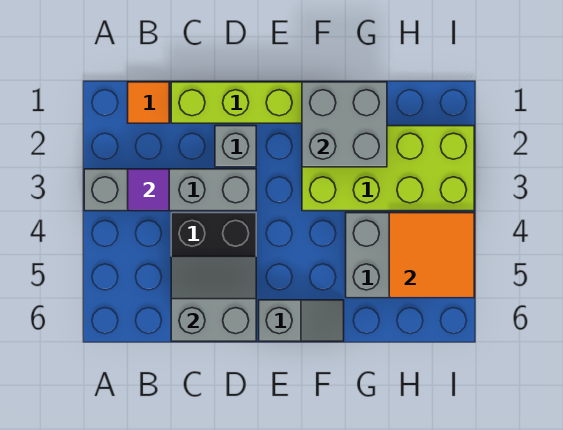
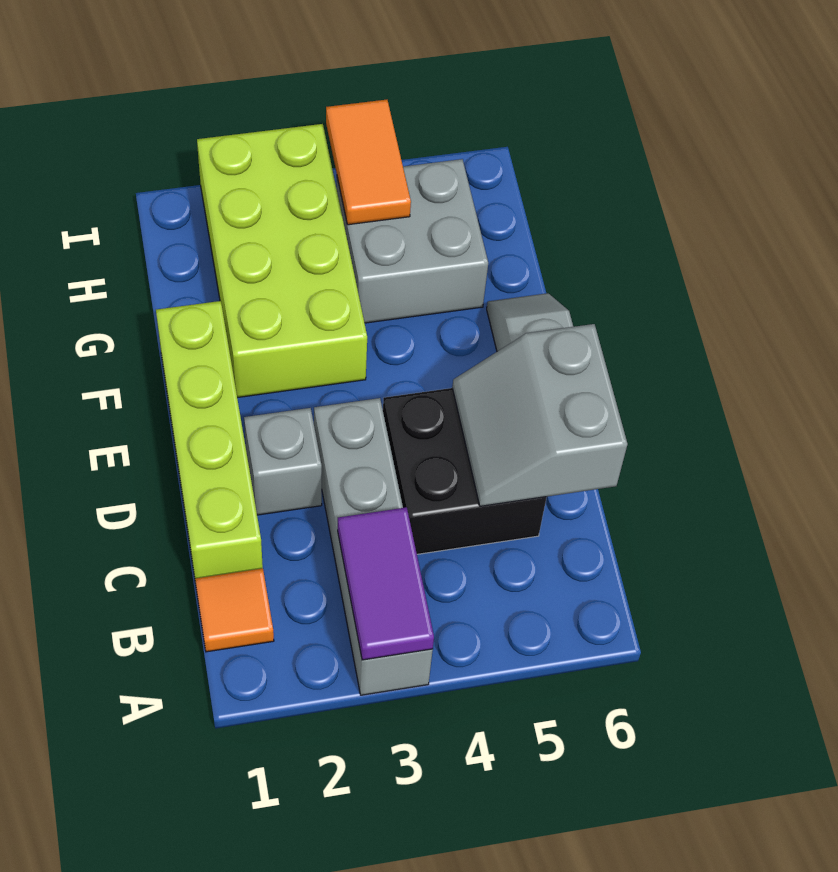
purple 1x1 tile [128,169,169,211] -> purple 1x2 tile [338,507,434,660]
grey 2x2 brick [302,82,387,167] -> none
orange 2x2 tile [389,213,474,298] -> orange 1x2 tile [326,100,411,225]

